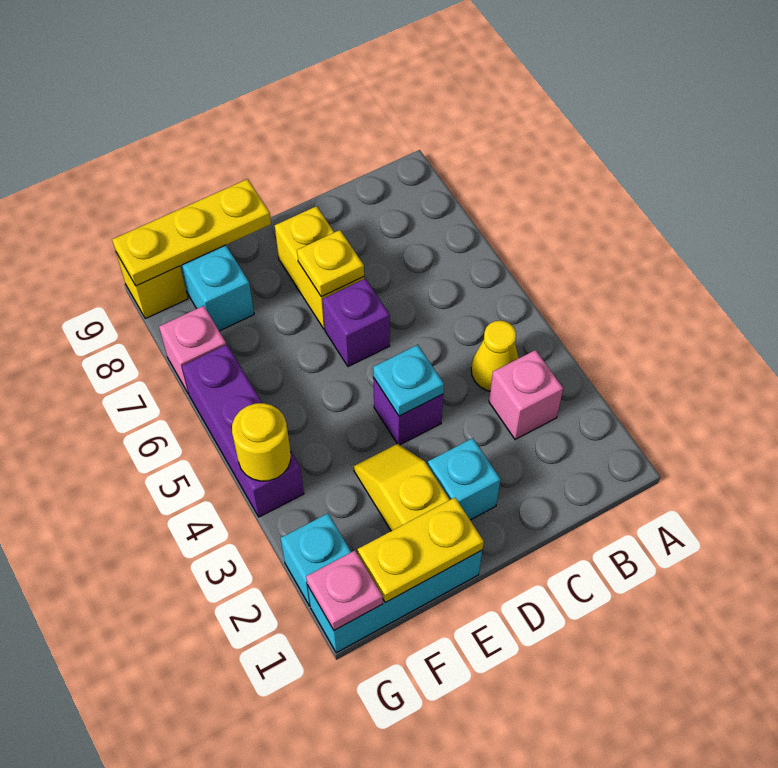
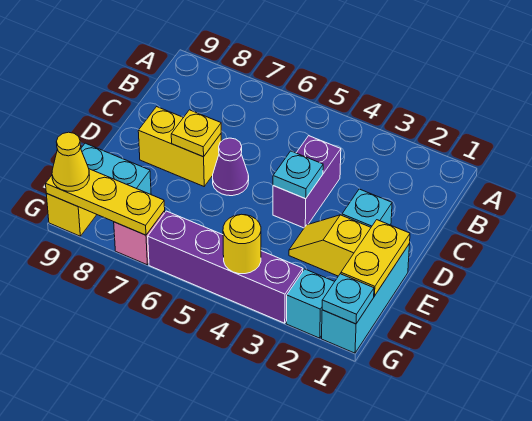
pink 1x1 brick [489,350,563,440] -> none
yellow 1x1 cone [471,321,519,391] -> yellow 1x1 cone moved to [52,132,90,191]
purple 1x1 brick [373,378,443,445] -> purple 1x2 brick [273,136,341,228]
purple 1x1 brick [322,279,390,367] -> purple 1x1 cone [213,138,249,196]
yellow 1x3 plate [112,179,271,286] -> yellow 1x3 plate turned to [46,169,165,235]
pink 1x1 plate [306,551,383,630] -> cyan 1x1 plate [322,274,374,324]
purple 1x3 brick [182,344,304,517] -> purple 1x4 brick [148,211,303,323]

